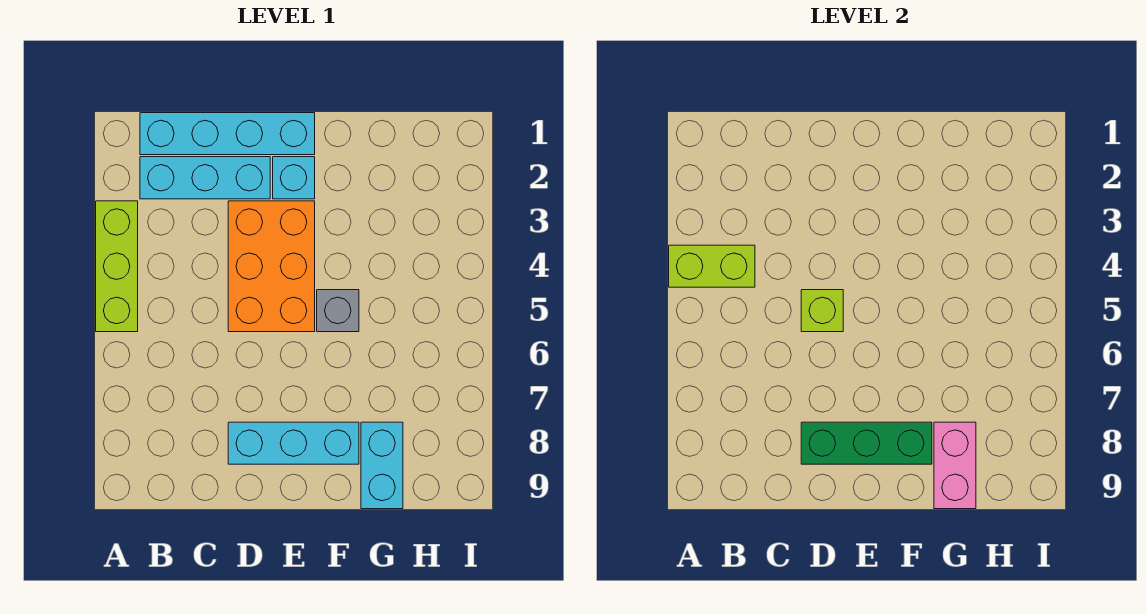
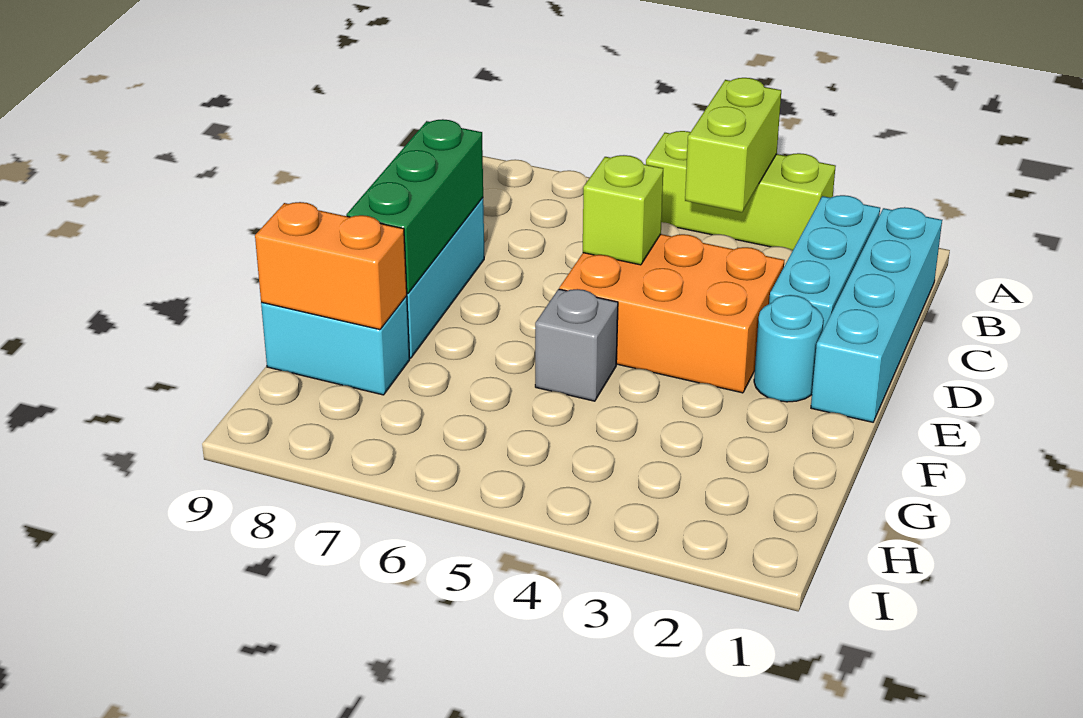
cyan 1x1 brick [273,157,315,199] -> cyan 1x1 round brick [754,295,823,402]
pink 1x2 brick [934,422,976,509] -> orange 1x2 brick [255,202,407,330]

